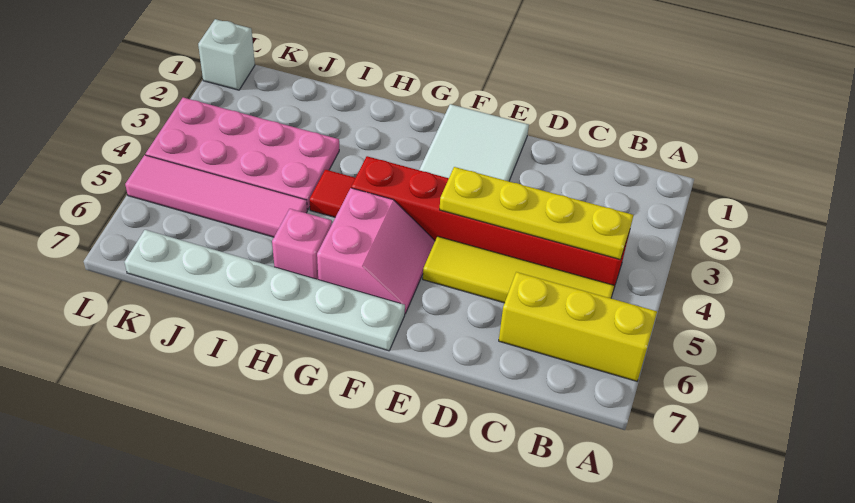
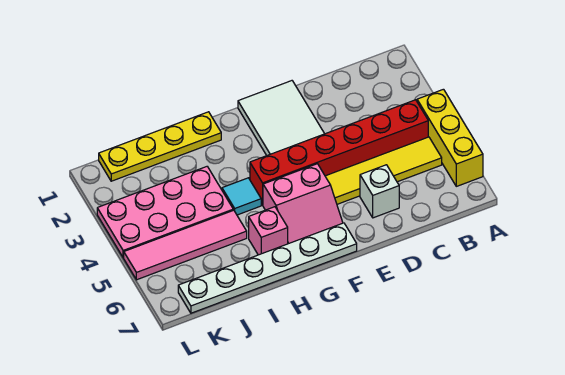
yellow 1x3 brick [499,272,657,381] -> yellow 1x3 brick turned to [417,89,483,186]
yellow 1x4 plate [440,167,633,260] -> yellow 1x4 plate moved to [99,112,221,181]
pink 2x2 slope [317,188,435,314] -> pink 2x2 slope turned to [263,164,343,244]
red 1x1 tile [310,170,355,217] -> cyan 1x1 tile [222,178,261,215]
white 1x1 brick [198,19,255,90] -> white 1x1 brick moved to [360,165,399,218]

